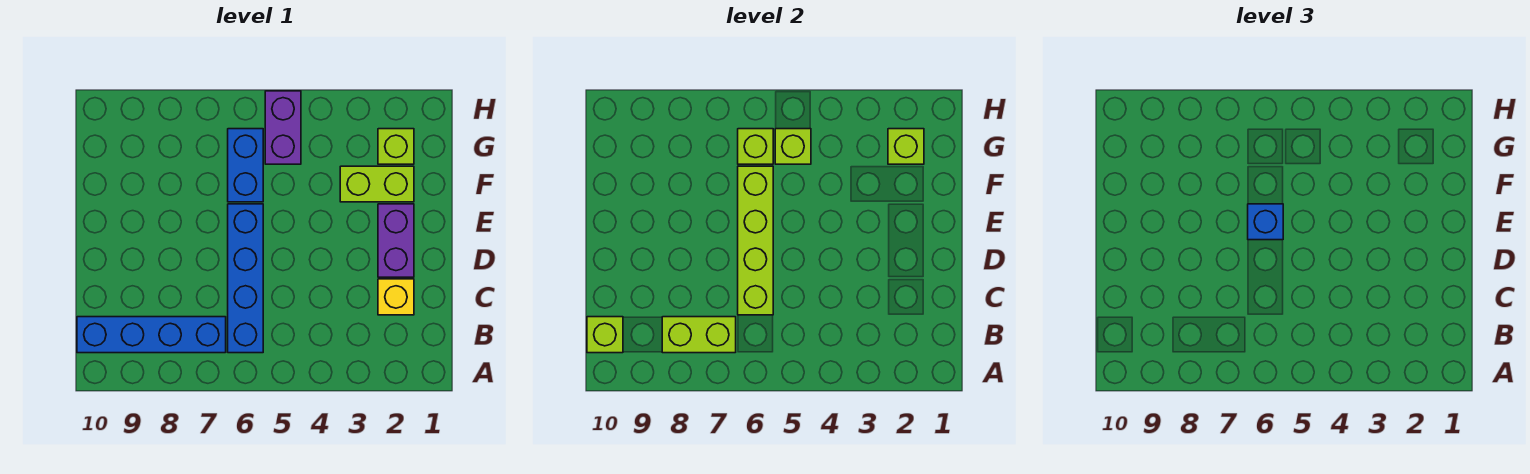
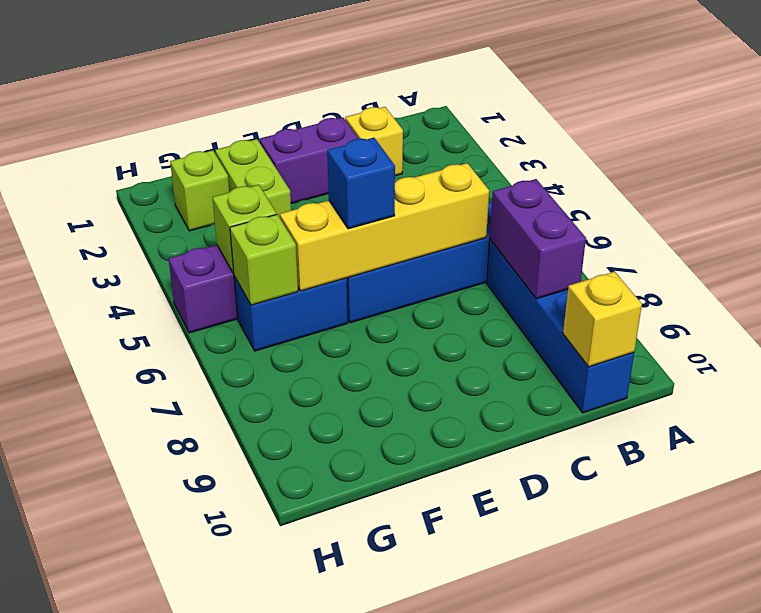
lime 1x2 brick [662,317,736,353] -> purple 1x2 brick [490,179,586,299]
lime 1x1 brick [587,317,623,353] -> yellow 1x1 brick [563,272,642,367]
lime 1x4 brick [738,166,773,315] -> yellow 1x4 brick [280,163,489,291]
lime 1x1 brick [888,129,924,164] -> none

